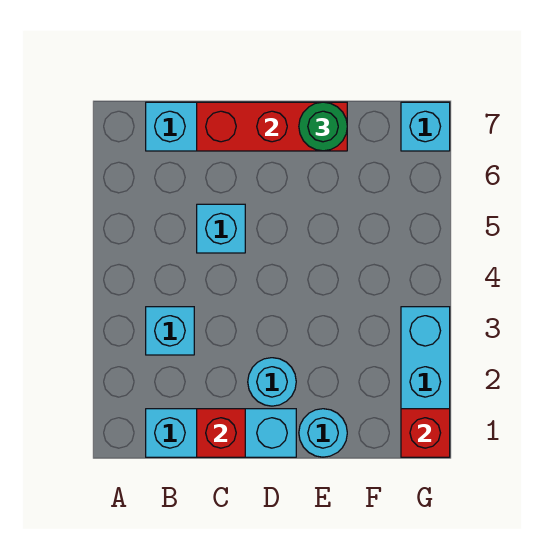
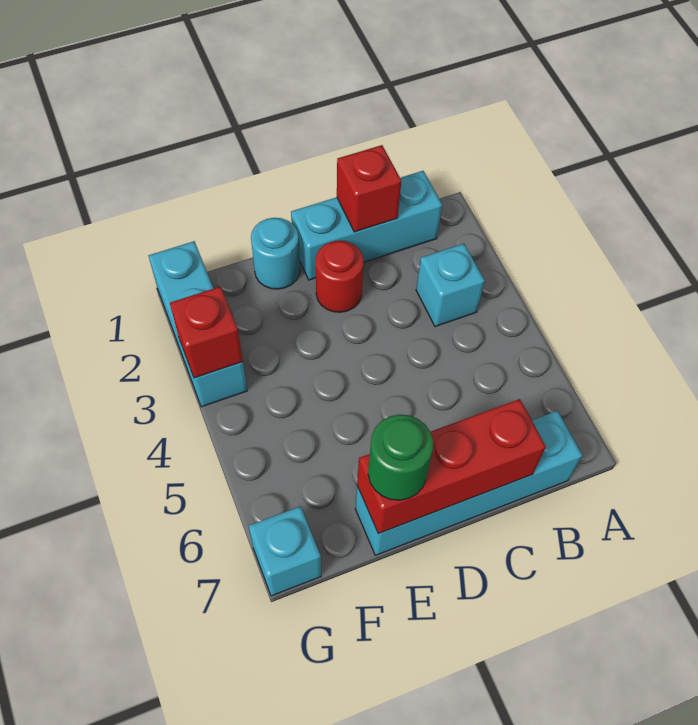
cyan 1x1 brick [197,204,245,253] -> none
cyan 1x1 round brick [248,358,296,406] -> red 1x1 round brick [316,241,364,312]
red 1x1 brick [401,409,450,457] -> red 1x1 brick moved to [170,287,243,378]

